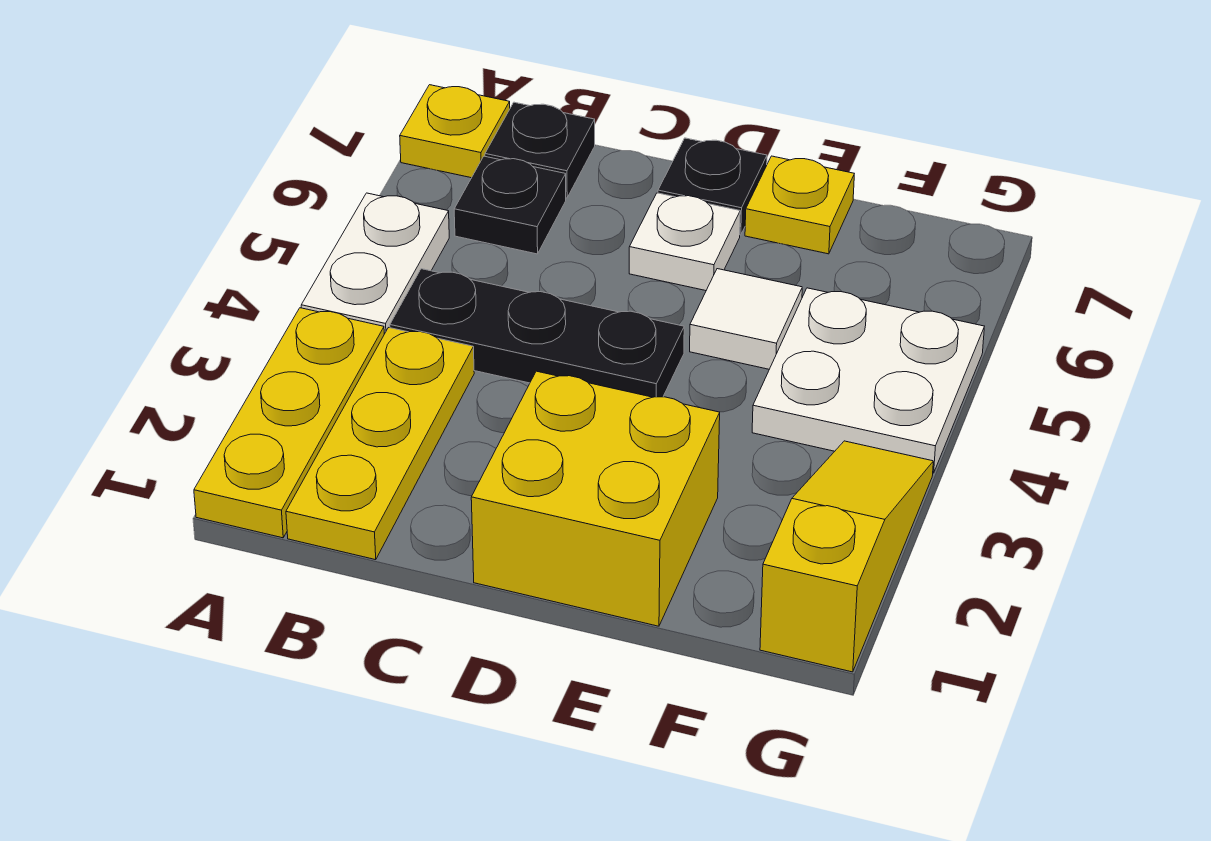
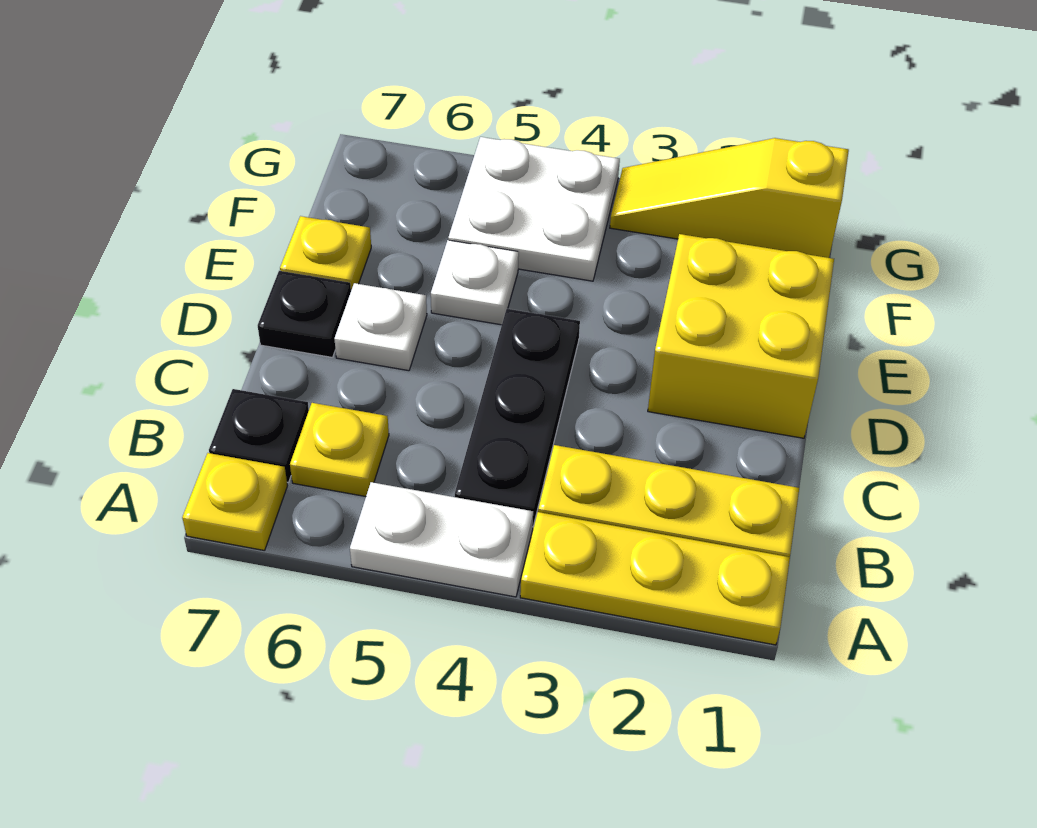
black 1x1 plate [454,156,566,254] -> yellow 1x1 plate [290,403,389,497]
white 1x1 tile [690,269,802,369] -> white 1x1 plate [431,240,519,325]

